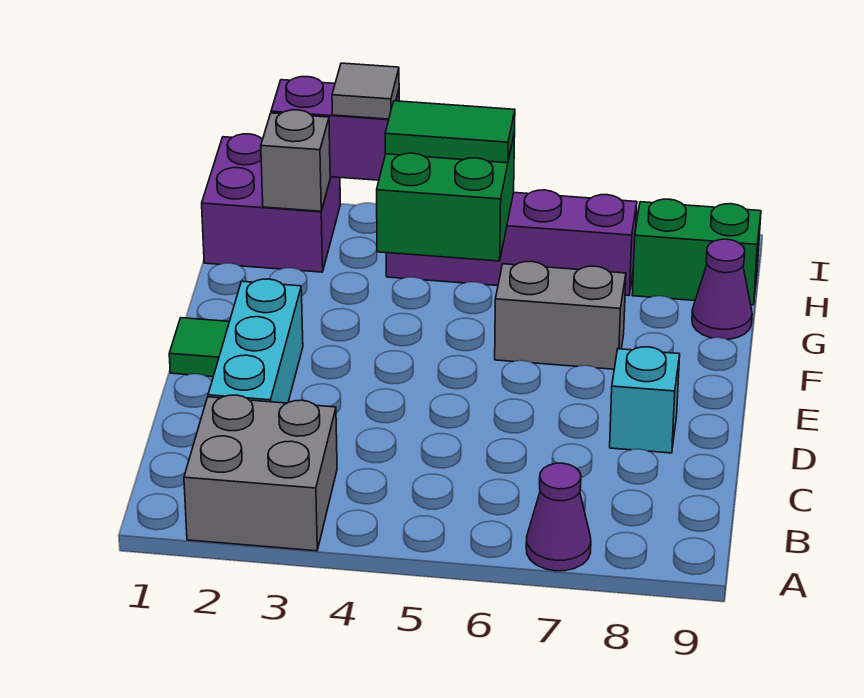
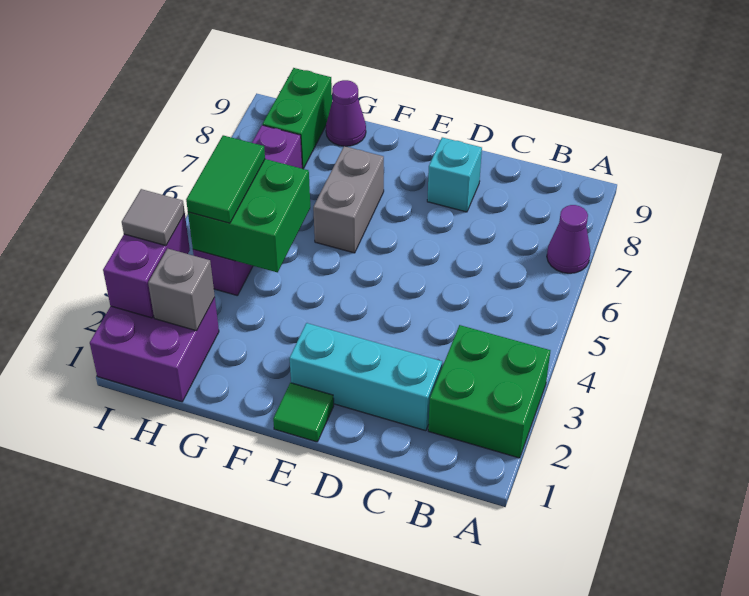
grey 2x2 brick [184,395,337,551] -> green 2x2 brick [428,325,551,458]

